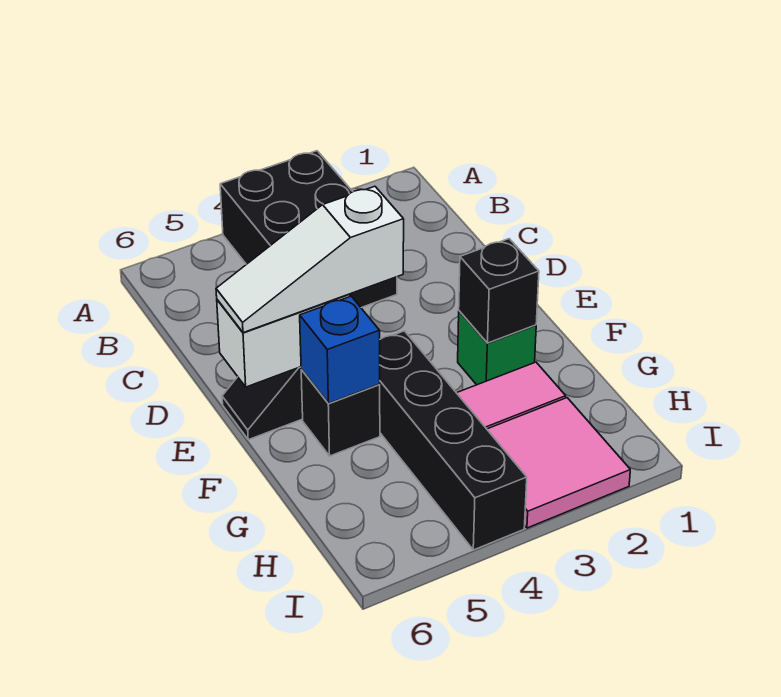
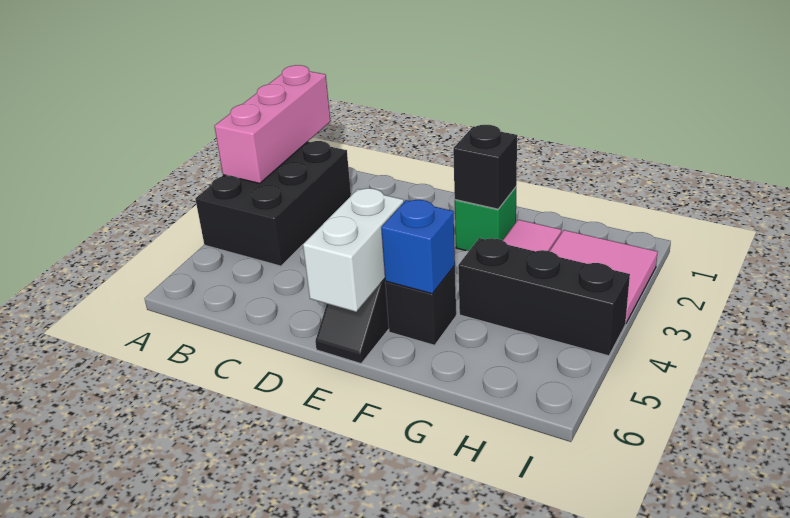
none -> pink 1x3 brick [215,65,330,184]
black 2x3 brick [220,151,397,308] -> black 2x3 brick turned to [195,141,351,266]
white 1x3 slope [216,186,404,333] -> none
black 1x4 brick [380,331,527,550] -> black 1x3 brick [458,238,630,356]

